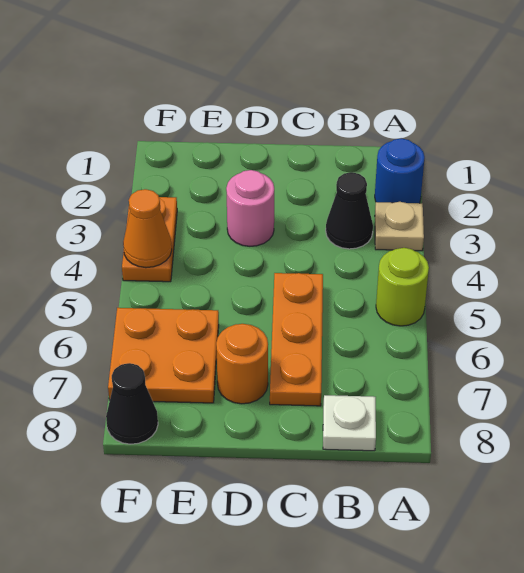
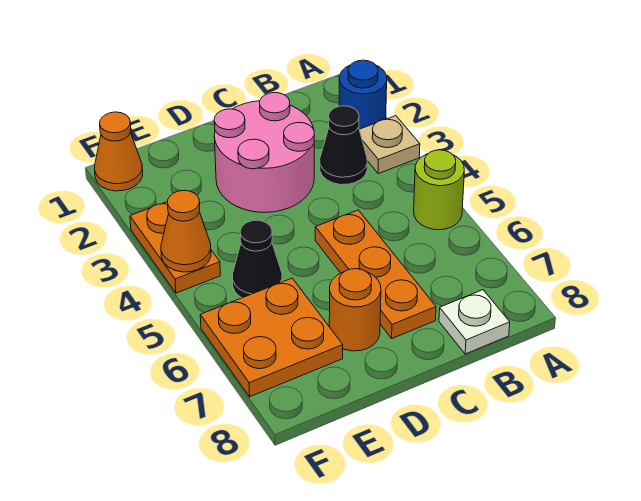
pink 1x1 round brick [226,170,274,246] -> pink 2x2 round brick [214,93,314,212]
none -> orange 1x1 cone [95,112,143,191]
black 1x1 cone [106,363,158,444] -> black 1x1 cone moved to [233,220,282,298]

